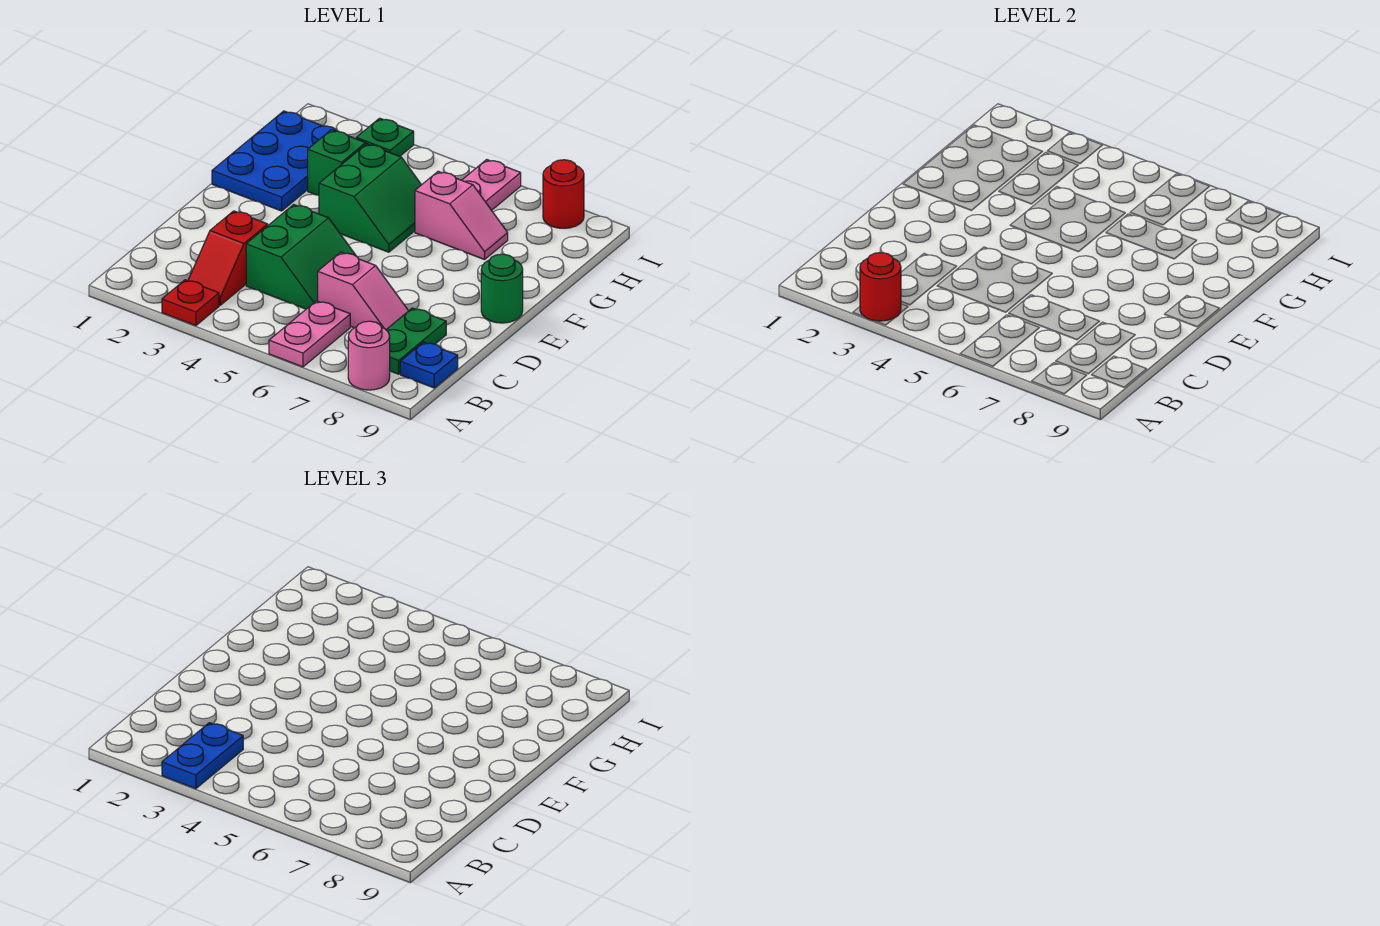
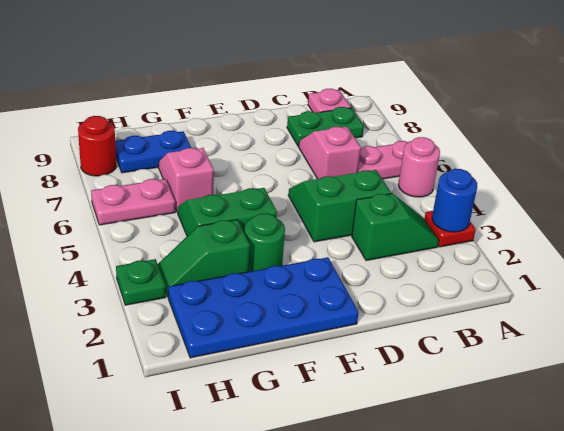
red 1x1 round brick [860,253,901,321] -> blue 1x1 round brick [432,169,477,232]
blue 1x2 plate [162,723,243,789] -> blue 1x2 plate moved to [115,131,191,173]
pink 1x1 round brick [348,321,390,390] -> pink 1x1 round brick moved to [398,137,440,197]
red 1x2 slope [188,211,268,305] -> green 1x2 slope [352,194,439,261]
blue 1x1 plate [400,342,458,388] -> pink 1x1 plate [308,89,351,113]
green 1x1 round brick [481,254,523,323] -> green 1x1 round brick moved to [244,213,285,272]
blue 2x3 plate [212,111,353,211] -> blue 2x4 plate [168,257,359,358]

